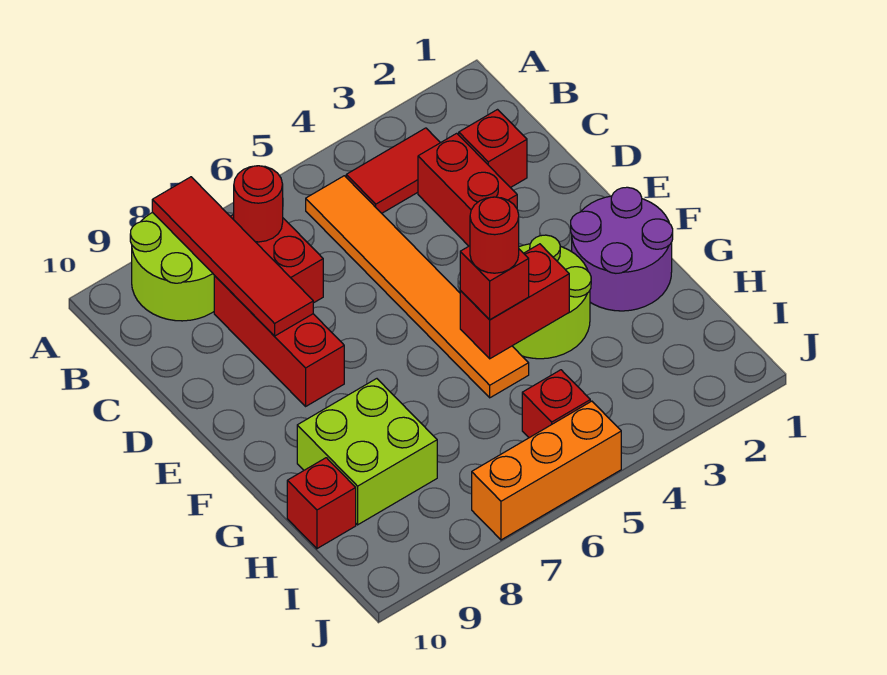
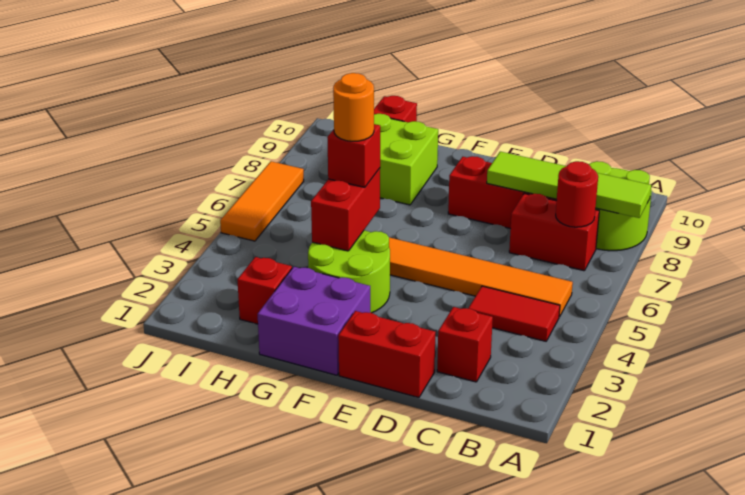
red 1x4 tile [152,177,313,336] -> lime 1x4 tile [487,152,651,218]
red 1x2 tile [346,128,440,213] -> red 1x2 tile turned to [468,286,560,341]
red 1x2 brick [418,133,517,246] -> red 1x2 brick moved to [338,311,436,398]
purple 2x2 round brick [571,187,673,311] -> purple 2x2 brick [258,267,370,375]
red 1x1 round brick [470,197,519,273] -> orange 1x1 round brick [333,73,374,141]
red 1x1 brick [522,370,590,438] -> red 1x1 brick moved to [237,257,292,324]
orange 1x3 brick [472,401,621,540] -> orange 1x3 tile [220,161,304,241]

